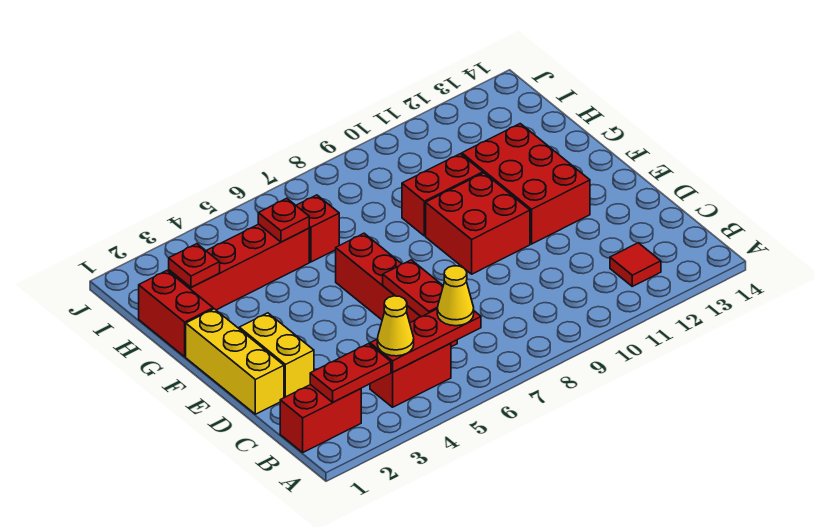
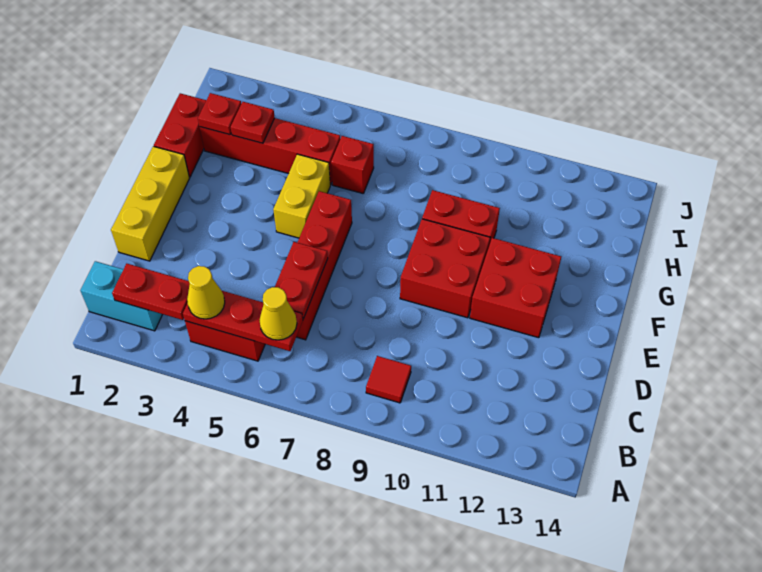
red 1x2 brick [280,385,361,452] -> cyan 1x2 brick [80,261,163,331]
red 1x1 tile [610,243,661,286] -> red 1x1 tile moved to [366,356,411,403]
yellow 1x2 brick [239,313,314,398] -> yellow 1x2 brick moved to [273,154,330,238]
red 2x3 brick [462,124,590,244] -> red 2x2 brick [470,238,561,338]
red 1x1 plate [258,198,309,242] -> red 1x1 plate moved to [231,102,275,143]

